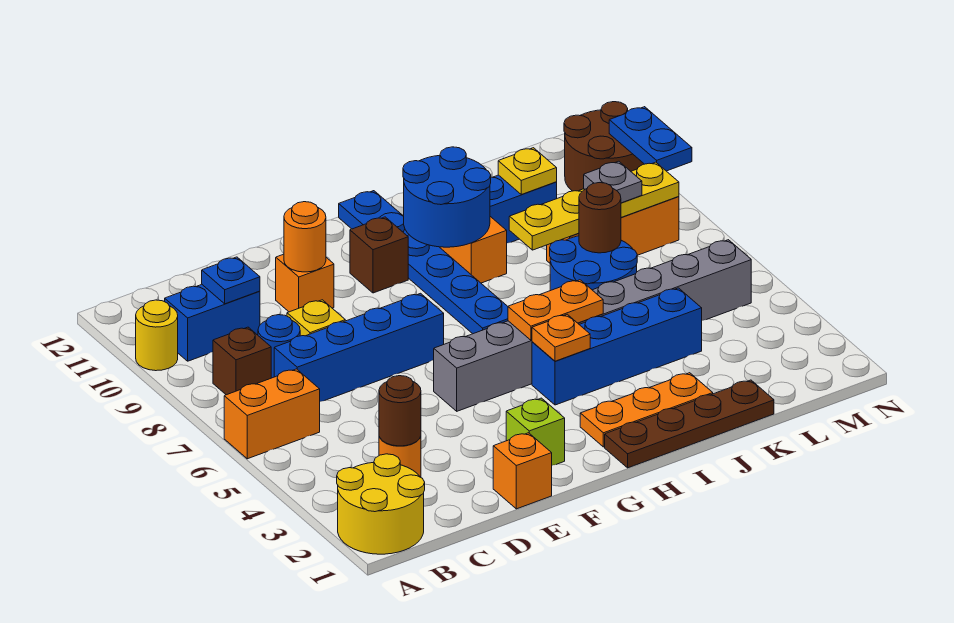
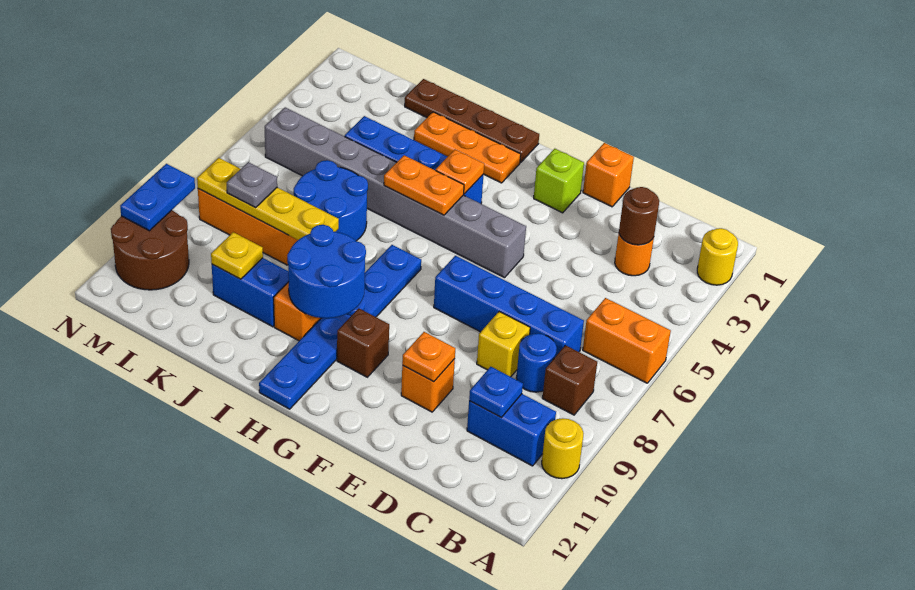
yellow 2x2 round brick [337,454,425,554] -> yellow 1x1 round brick [697,228,738,285]
orange 1x1 round brick [284,202,326,272] -> orange 1x1 plate [402,332,455,382]
brown 1x1 round brick [579,183,621,253] -> none

